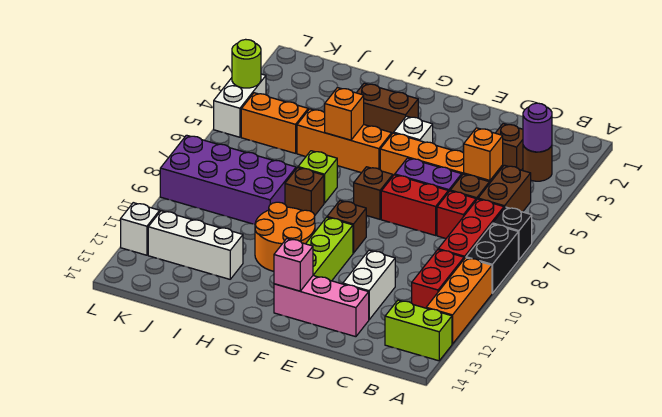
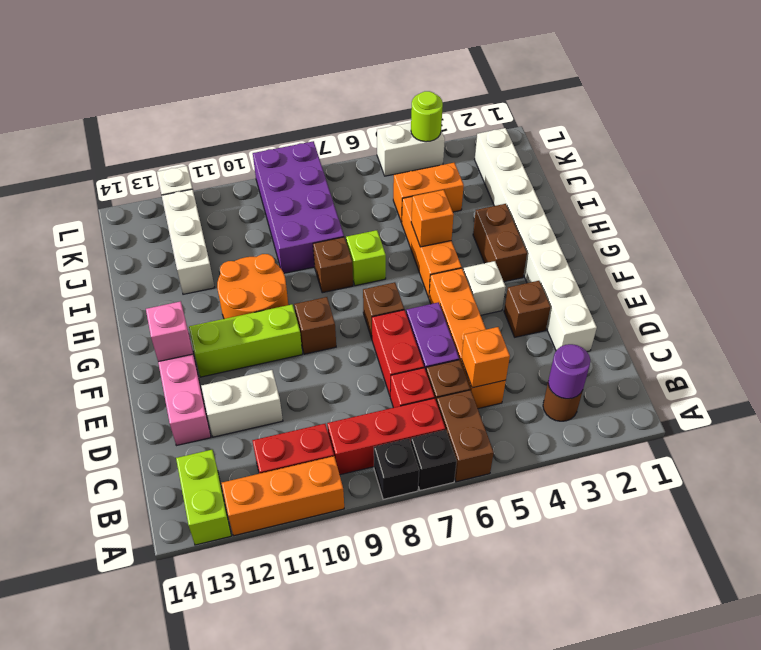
black 1x2 brick [466,224,518,293] -> black 1x1 brick [374,439,419,499]
brown 1x2 brick [478,165,531,212] -> brown 1x2 brick turned to [436,390,494,482]
brown 1x1 brick [496,124,523,170] -> brown 1x1 brick moved to [504,281,550,337]
none -> white 1x8 brick [475,128,597,352]
orange 1x2 brick [241,93,308,153] -> orange 1x2 brick turned to [393,163,464,222]

